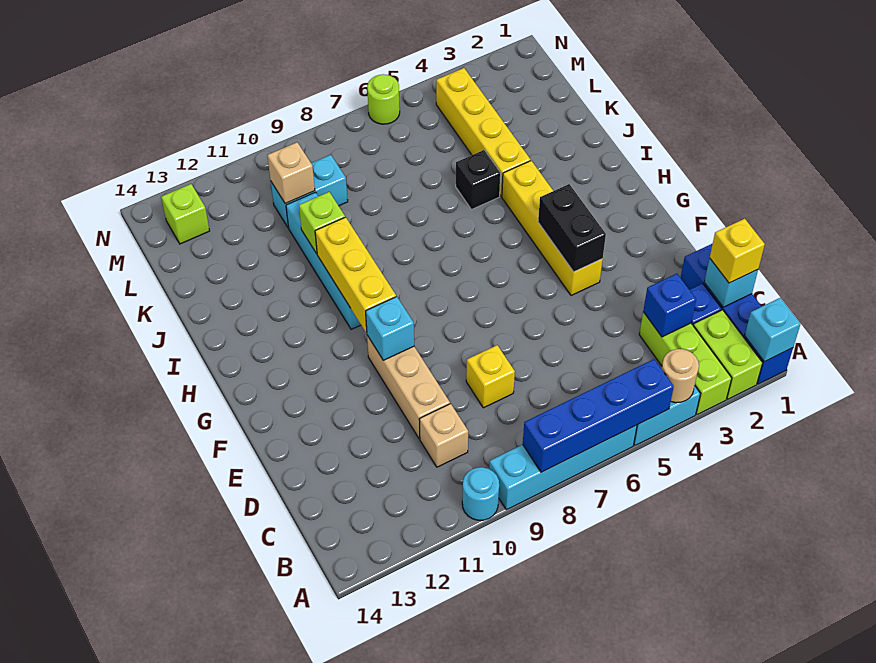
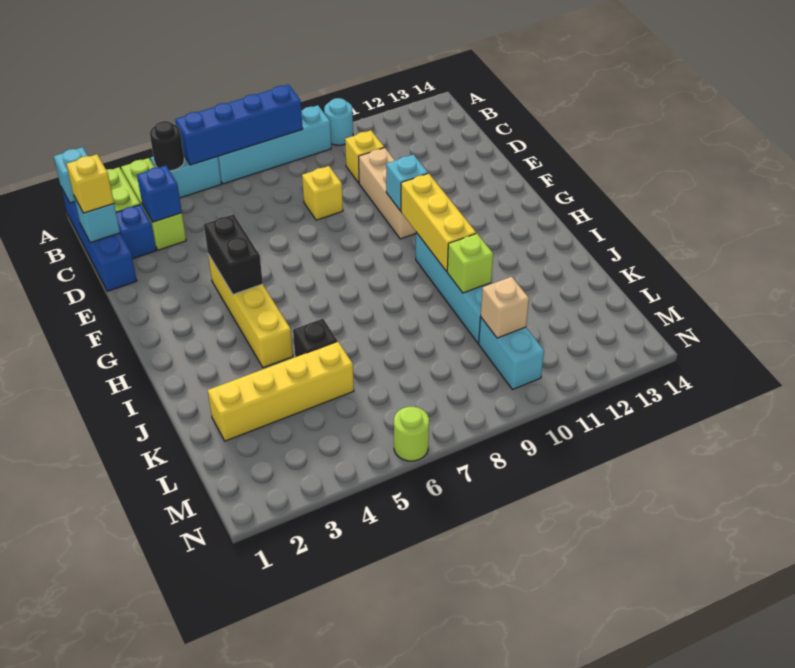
tan 1x1 round brick [662,349,699,403] -> black 1x1 round brick [150,121,184,171]
tan 1x1 brick [419,404,468,467] -> yellow 1x1 brick [345,130,384,183]
yellow 1x4 brick [436,68,531,196] -> yellow 1x4 brick turned to [208,341,354,441]
cyan 1x2 brick [271,155,348,228] -> cyan 1x2 brick turned to [479,317,544,390]
lime 1x1 brick [161,184,210,244] -> none

